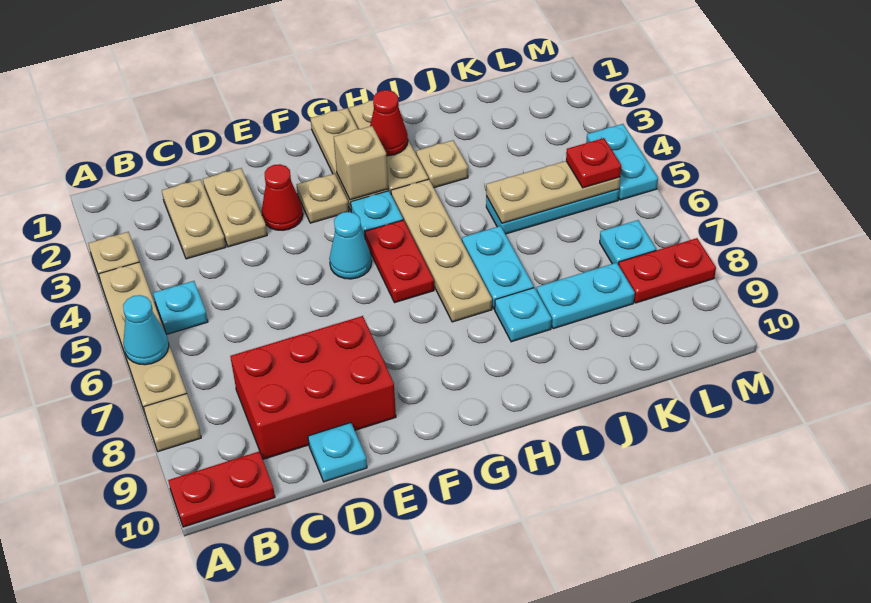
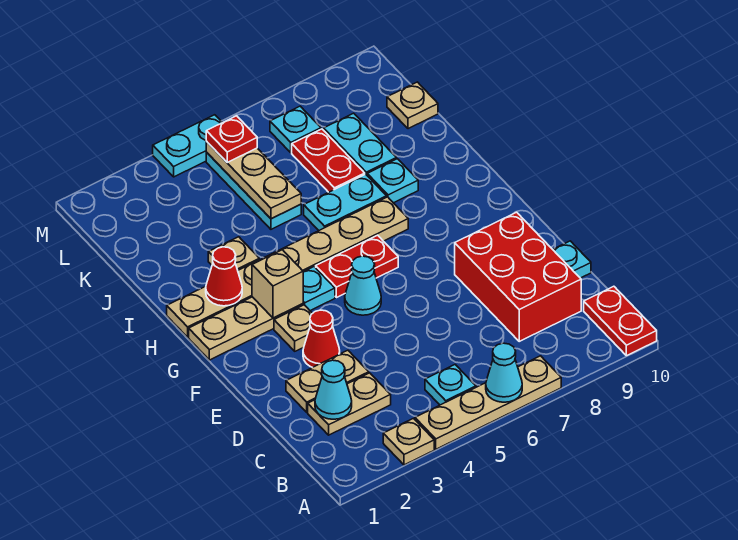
tan 1x1 plate [143,394,201,452] -> tan 1x1 plate moved to [387,82,438,129]
none -> cyan 1x1 cone [315,360,352,419]
red 1x2 plate [619,238,716,303] -> red 1x2 plate moved to [292,129,365,192]

